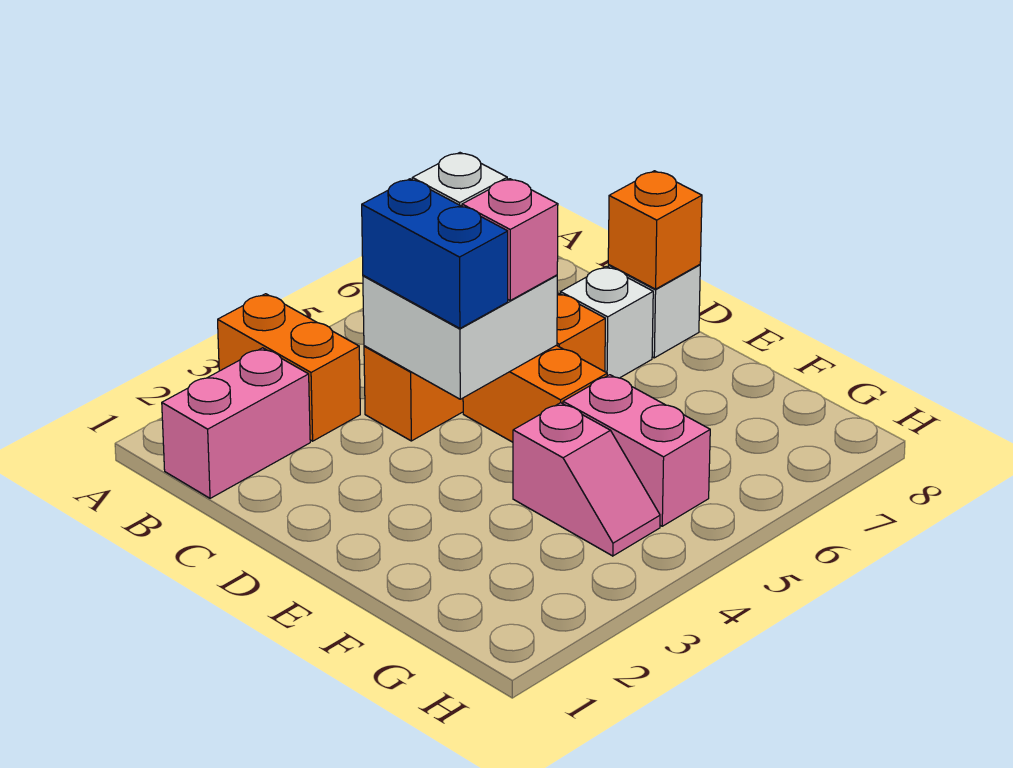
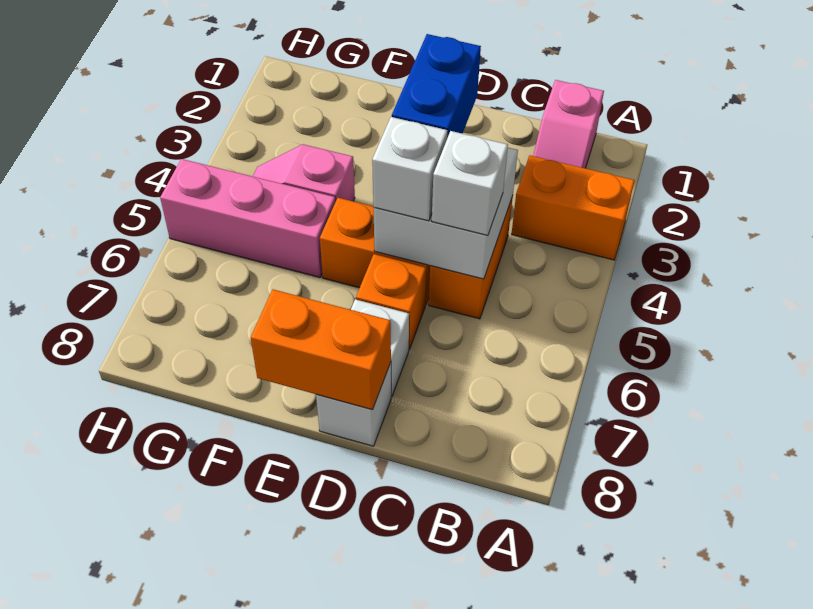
pink 1x2 brick [162,348,310,498] -> pink 1x2 slope [533,80,604,168]
blue 1x2 brick [362,179,508,328] -> blue 1x2 brick turned to [392,34,481,138]
pink 1x1 brick [462,179,558,300] -> white 1x1 brick [372,117,447,221]
orange 1x1 brick [608,171,702,289] -> orange 1x2 brick [251,289,391,410]
pink 1x2 brick [563,375,710,526] -> pink 1x3 brick [160,159,335,277]

